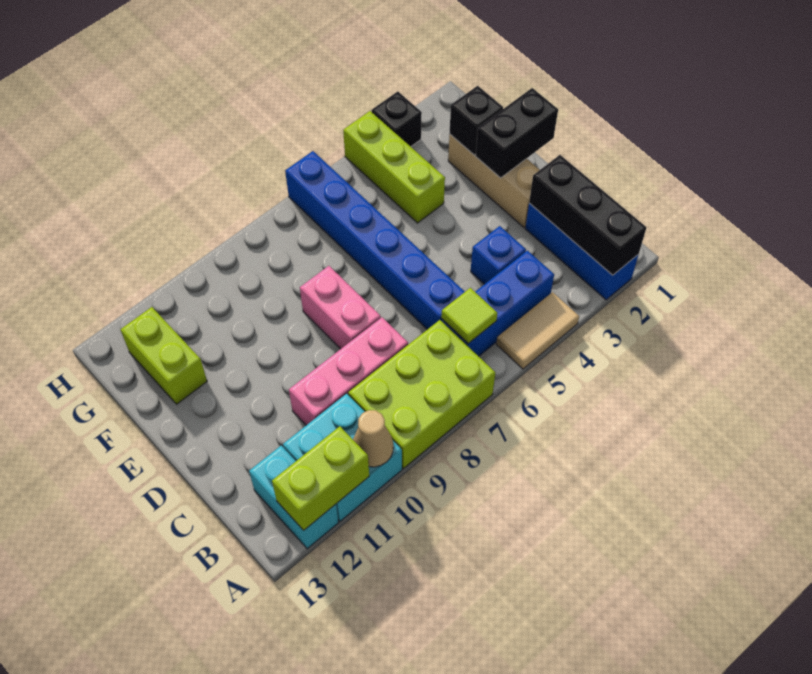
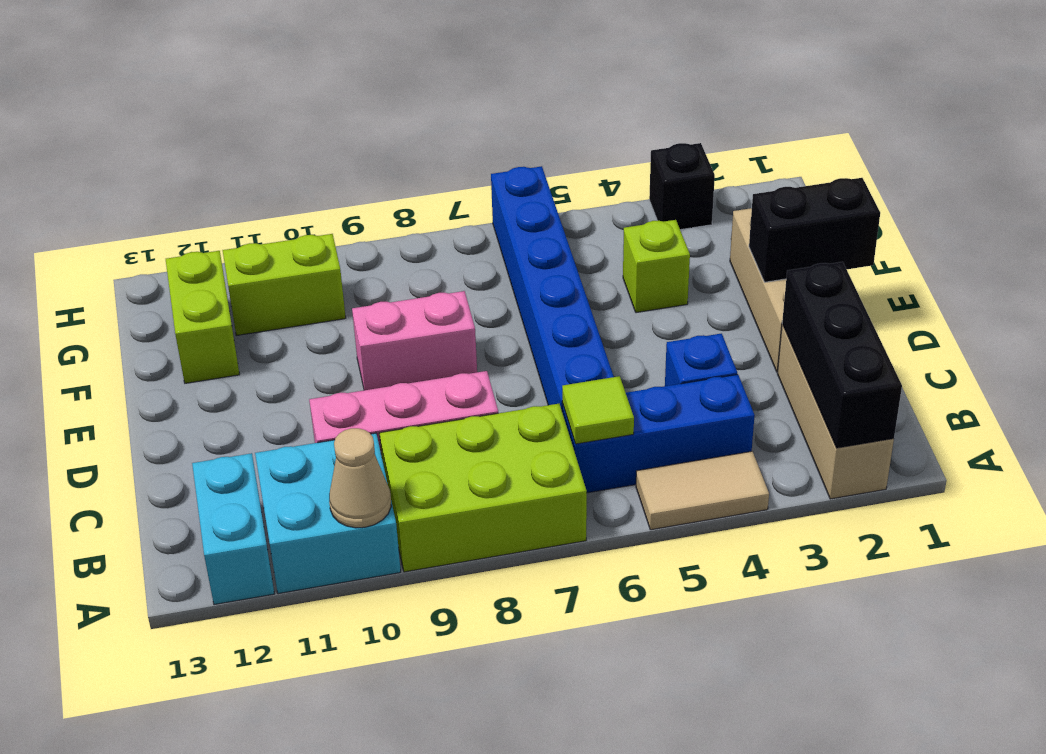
blue 1x3 brick [525,203,639,300] -> tan 1x3 brick [777,324,894,499]
lime 1x2 brick [272,426,369,530] -> lime 1x2 brick moved to [223,234,346,336]
pink 1x2 brick [300,266,381,349] -> pink 1x2 brick turned to [352,291,477,390]
black 1x1 brick [450,86,503,155] -> none
lime 1x3 brick [343,111,445,223] -> lime 1x1 brick [623,220,690,313]

